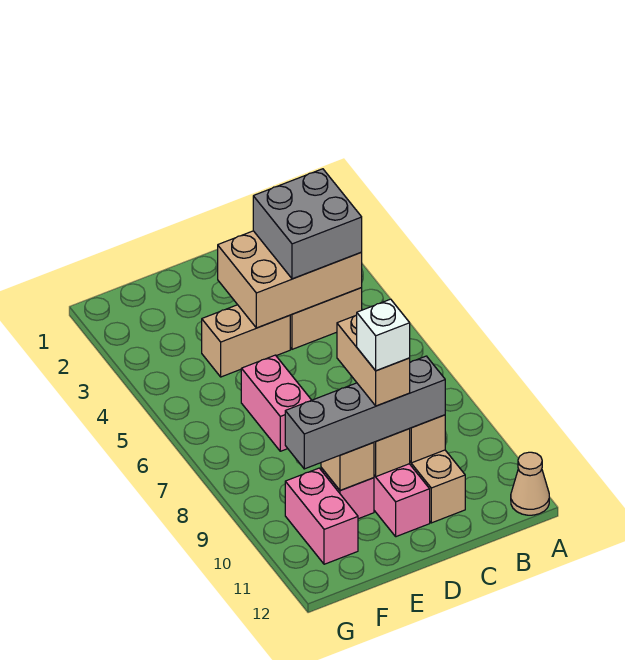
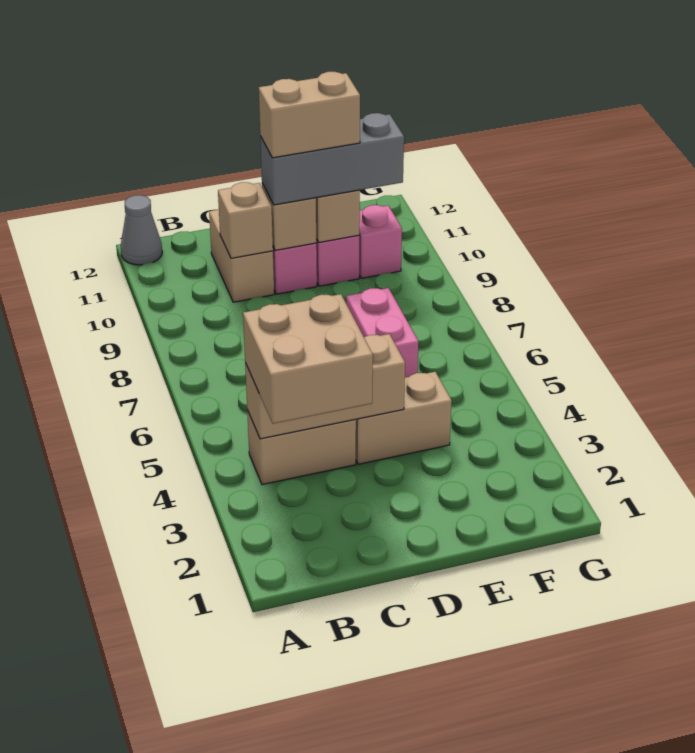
tan 1x1 cone [511,452,549,515] -> grey 1x1 cone [121,195,162,265]
tan 2x3 brick [218,231,362,328] -> tan 1x3 brick [245,334,405,439]
grey 2x2 brick [253,169,362,279] -> tan 2x2 brick [243,294,373,424]
grey 1x4 brick [285,356,445,469] -> grey 1x3 brick [260,113,404,205]
tan 1x2 brick [337,315,410,406] -> tan 1x2 brick turned to [259,72,360,158]
white 1x1 brick [357,299,410,371] -> none
pink 1x2 brick [285,468,358,564] -> pink 1x1 brick [359,205,402,278]

